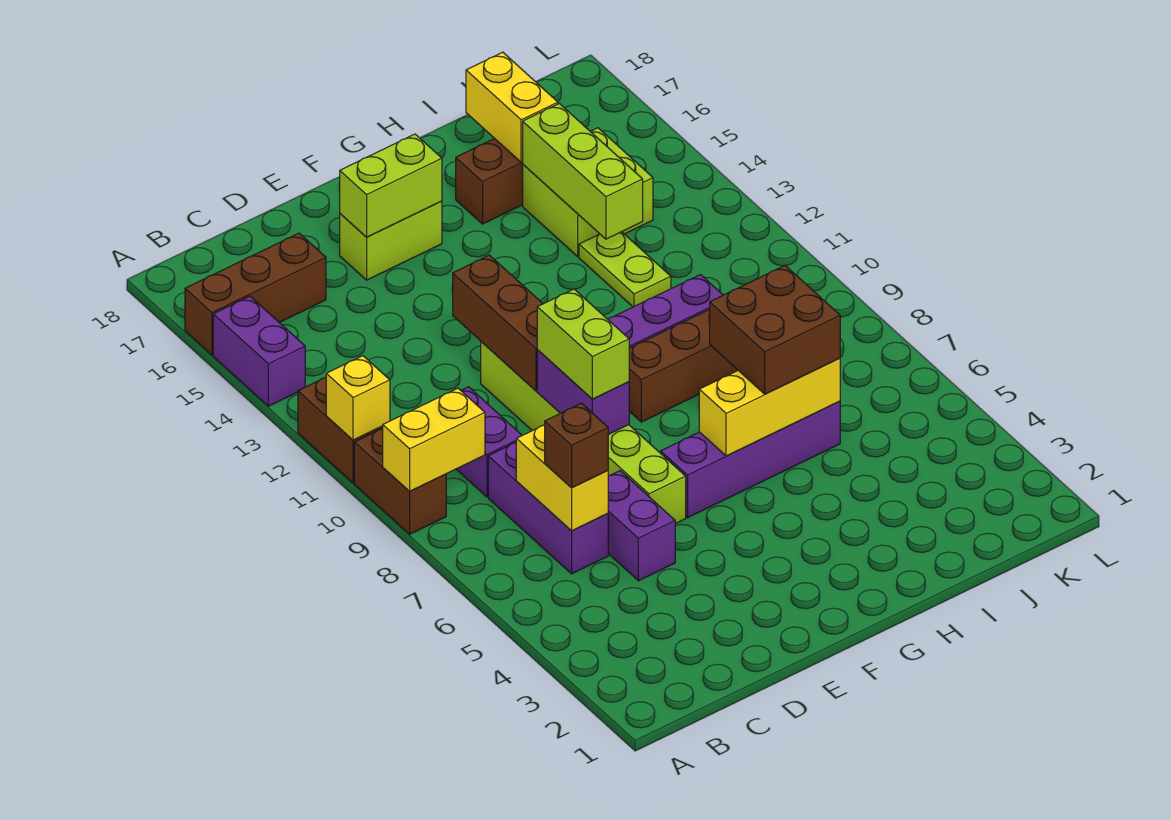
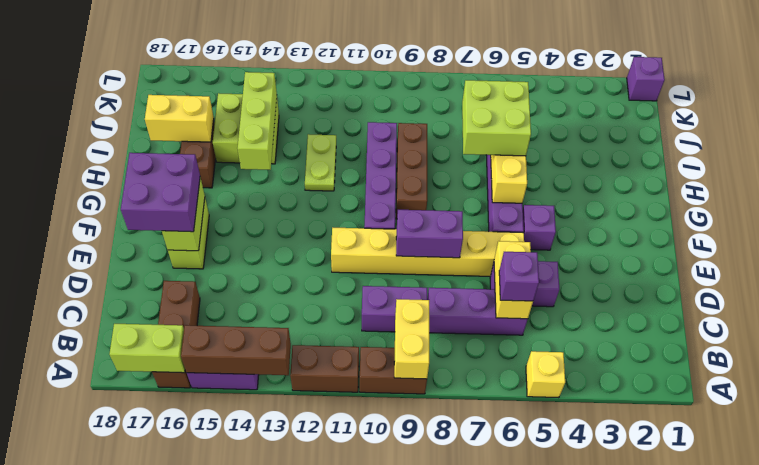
yellow 1x1 brick [326,356,390,440] -> yellow 1x1 brick moved to [526,351,565,398]
yellow 1x2 brick [516,425,608,531] -> yellow 1x2 brick turned to [494,241,533,319]
brown 1x1 brick [545,403,608,488] -> purple 1x1 brick [499,252,539,301]
lime 1x6 brick [481,342,686,524] -> yellow 1x6 brick [331,228,524,276]
lime 1x2 brick [537,289,629,399] -> lime 1x2 brick moved to [109,324,185,373]
brown 1x3 brick [453,255,543,391] -> brown 1x3 brick moved to [181,325,291,375]
none -> purple 2x2 brick [121,153,200,232]
none -> purple 1x1 brick [523,205,556,250]
brown 2x2 brick [710,266,840,394] -> lime 2x2 brick [462,80,531,156]
lime 1x2 plate [579,232,671,307] -> lime 1x2 plate turned to [305,134,336,191]
lime 1x3 brick [523,104,643,239] -> lime 1x3 brick turned to [238,72,277,170]
none -> purple 1x1 brick [627,57,665,101]

